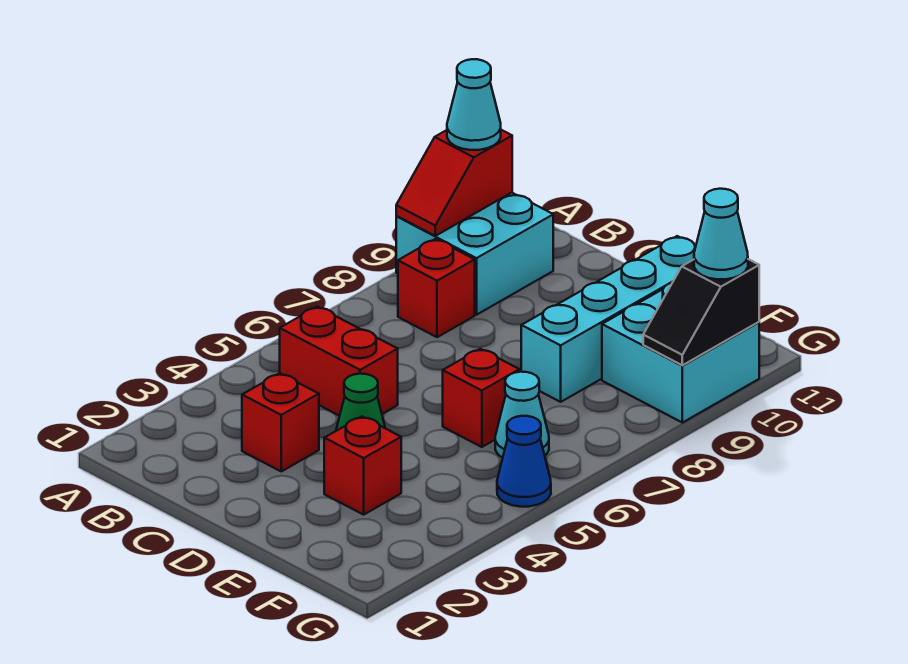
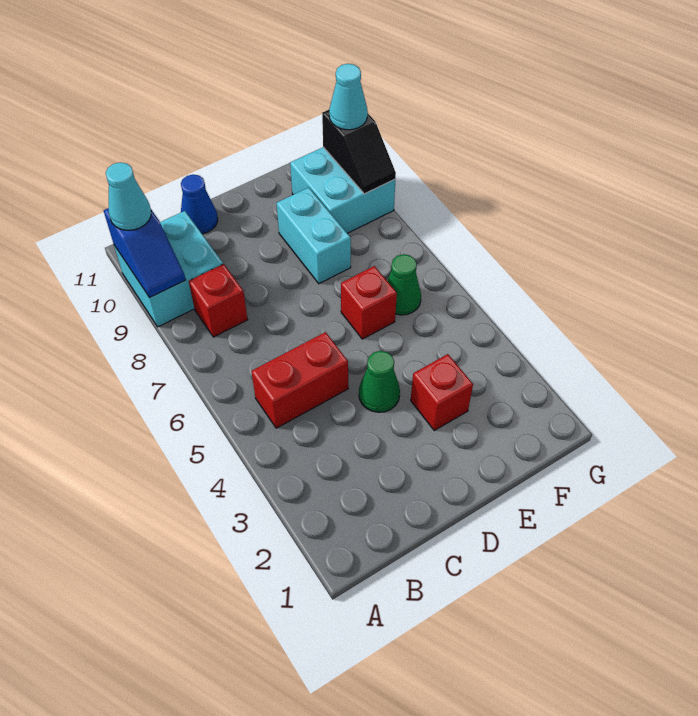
red 1x2 slope [396,130,512,236] -> blue 1x2 slope [104,208,186,298]
red 1x1 brick [242,373,319,471] -> none
cyan 1x4 brick [521,236,696,402] -> cyan 1x2 brick [277,188,351,284]
cyan 1x1 cone [495,372,549,458] -> green 1x1 cone [387,254,421,315]
blue 1x1 cone [497,416,551,507] -> blue 1x1 cone moved to [181,175,218,234]

